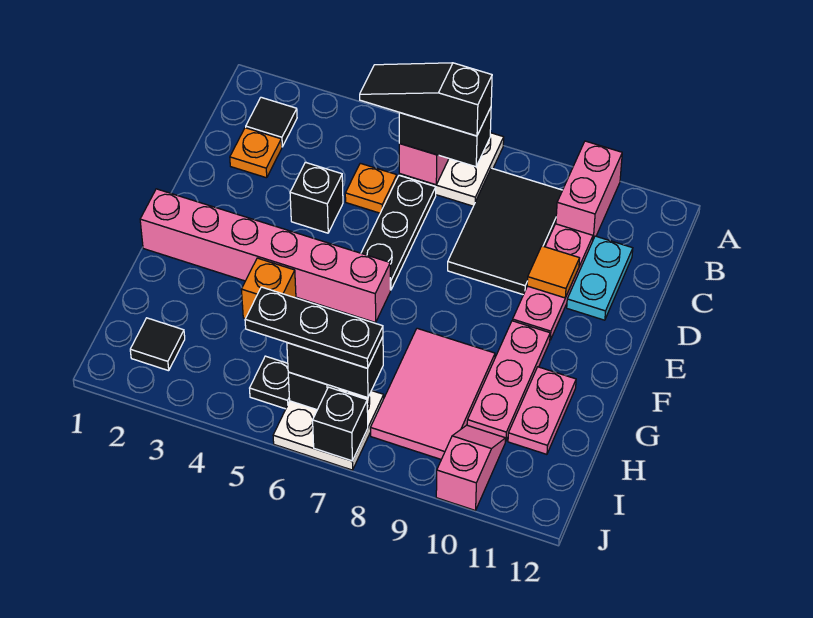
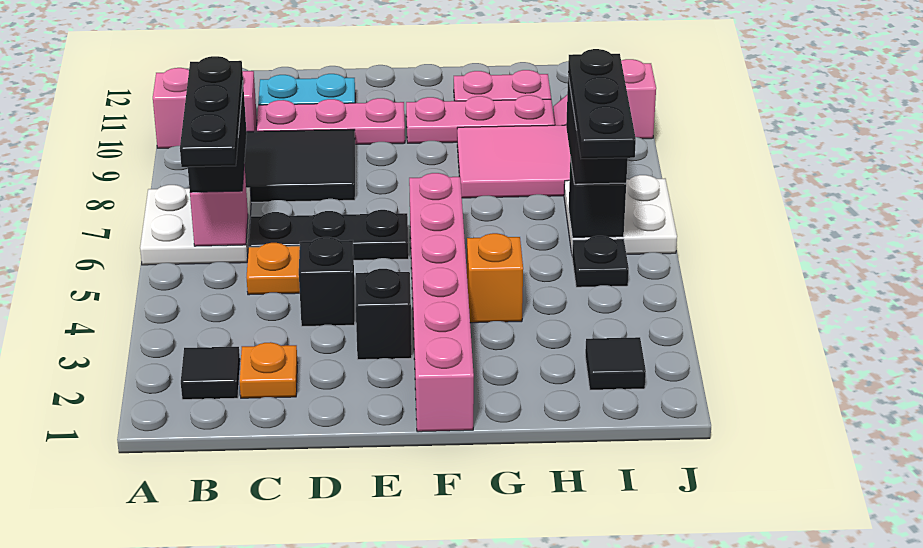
black 1x3 slope [360,63,492,136] -> black 1x3 plate [180,56,243,167]
orange 1x1 tile [527,246,580,298] -> none
black 1x1 brick [313,387,368,461] -> black 1x1 brick moved to [356,269,412,360]

